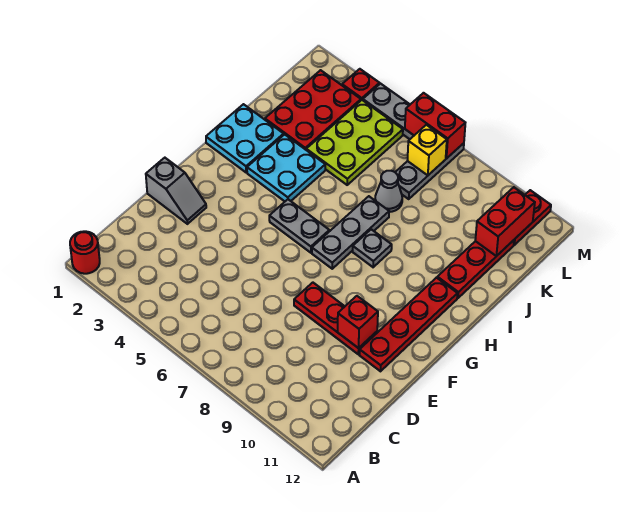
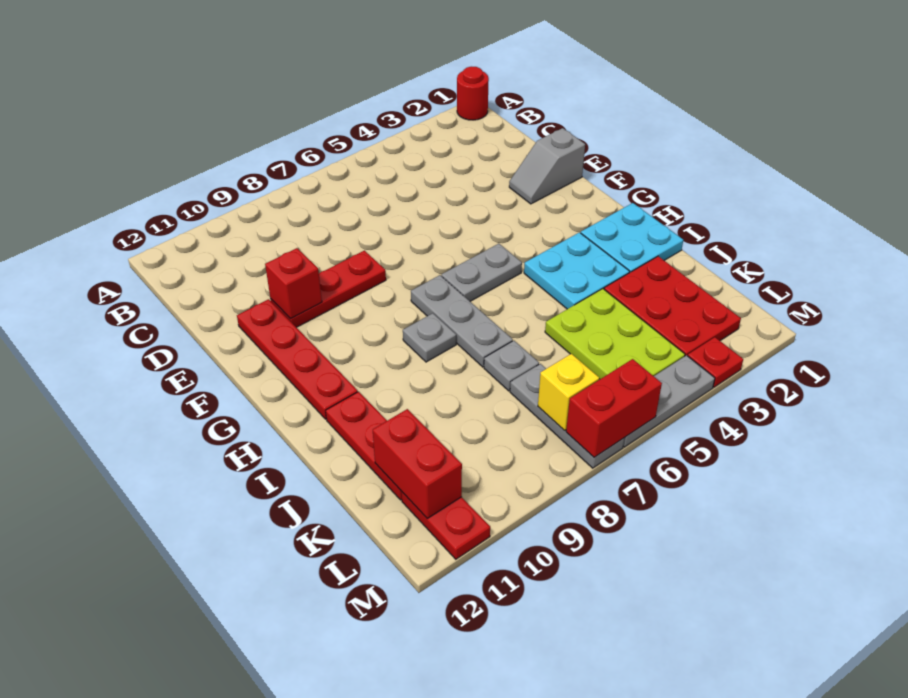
grey 1x1 cone [375,171,402,212] -> grey 1x1 plate [484,341,539,391]

